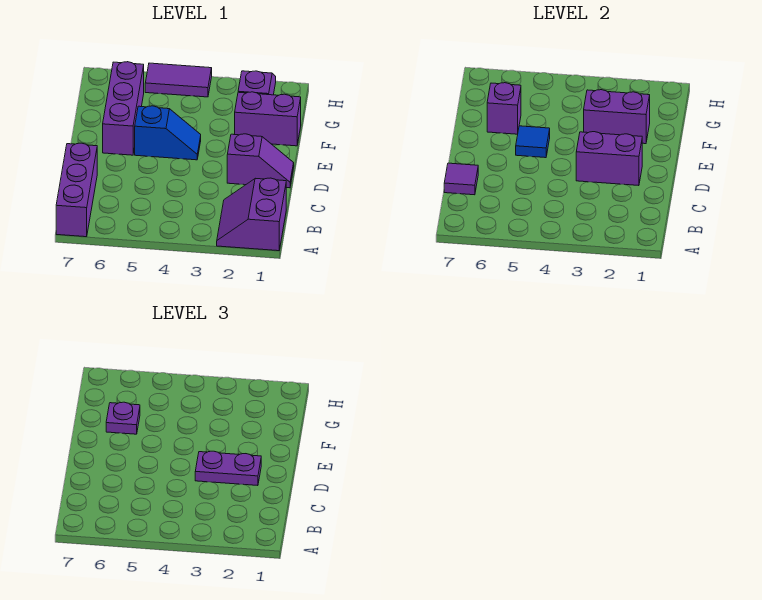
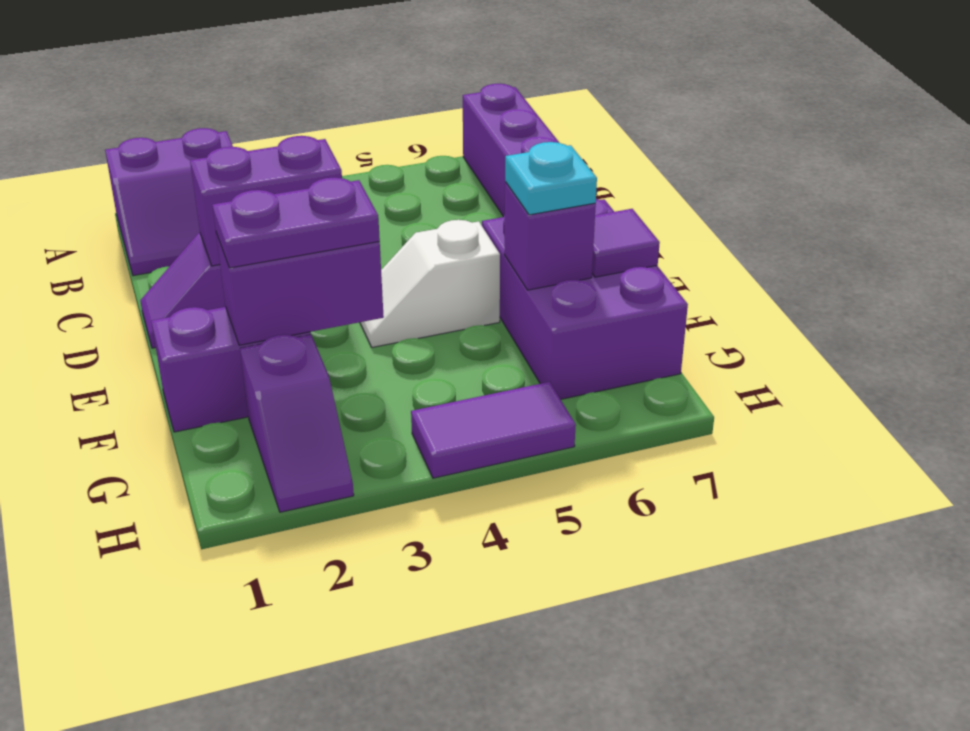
purple 2x2 slope [217,178,286,251] -> purple 2x2 slope turned to [105,128,233,276]
purple 1x1 tile [444,163,478,195] -> purple 1x1 tile moved to [592,209,660,277]
purple 1x2 plate [195,451,261,486] -> purple 1x2 plate moved to [212,177,380,268]
blue 1x2 slope [135,106,201,160] -> white 1x2 slope [360,220,500,347]
blue 1x1 tile [516,126,550,158] -> none
purple 1x3 brick [103,62,144,155] -> purple 2x3 brick [482,199,688,399]
purple 1x1 plate [106,402,140,434] -> cyan 1x1 plate [505,142,597,215]

